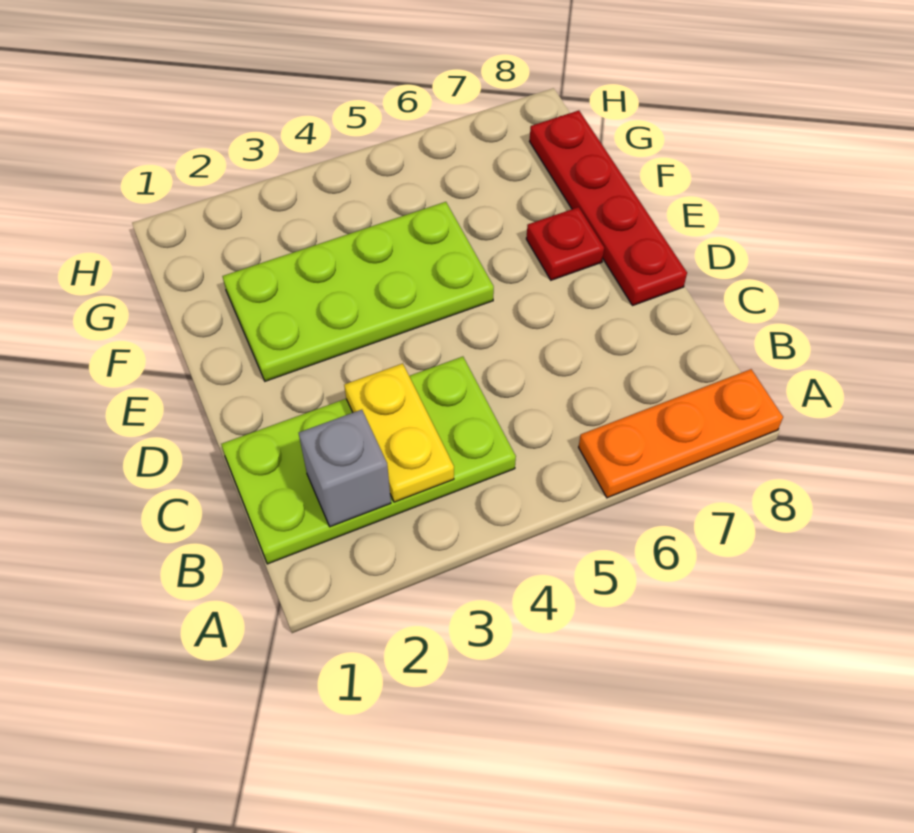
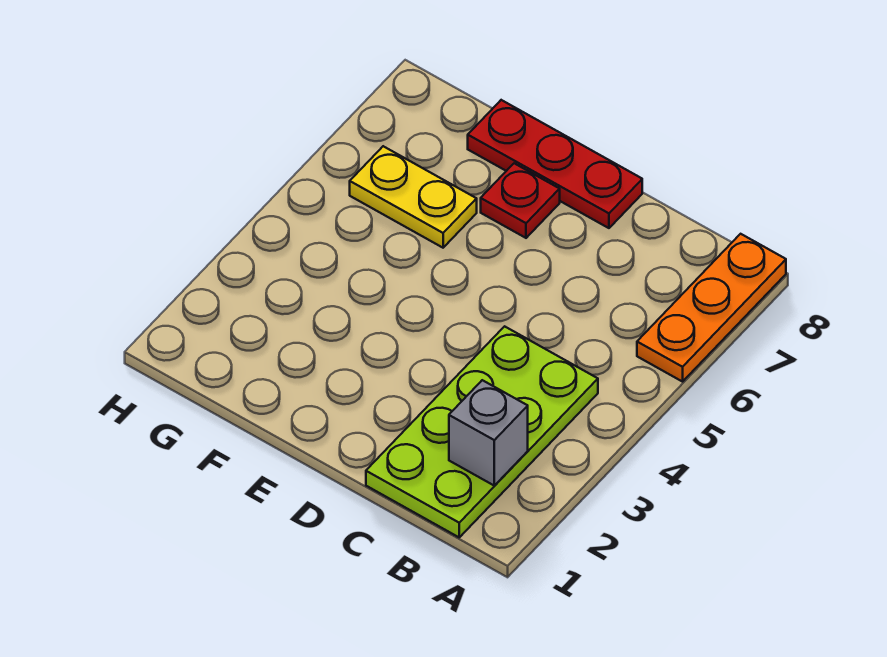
yellow 1x2 plate [344,363,454,502] -> yellow 1x2 plate moved to [350,146,477,248]
red 1x4 plate [530,110,687,305] -> red 1x3 plate [468,100,642,228]
lime 2x4 plate [222,202,494,381] -> none

